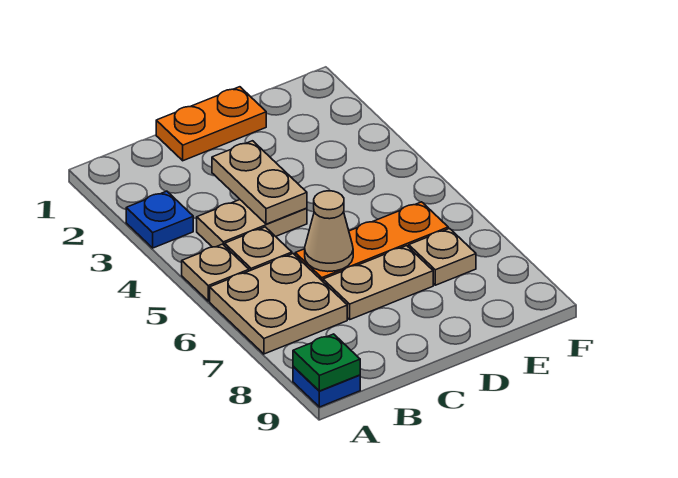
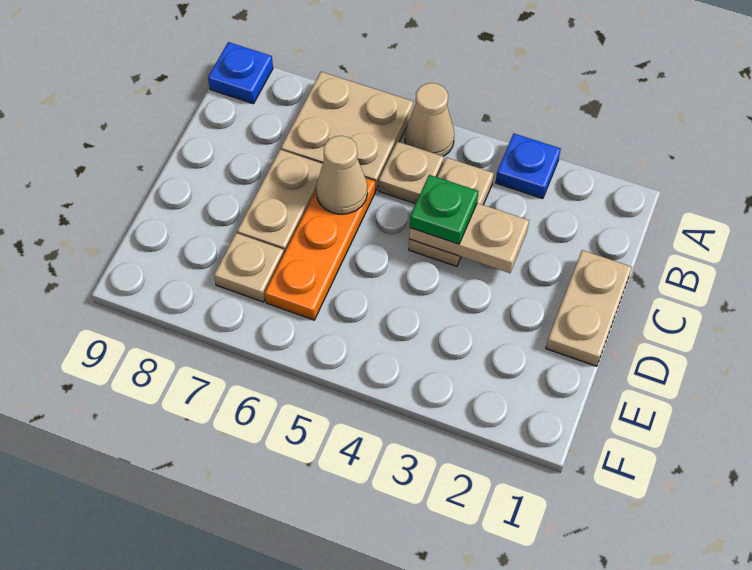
tan 1x1 plate [182,244,249,301] -> tan 1x1 cone [405,83,454,156]
green 1x1 plate [293,334,360,391] -> green 1x1 plate moved to [410,175,478,244]
orange 1x2 plate [156,87,266,161] -> tan 1x2 plate [546,250,632,366]

